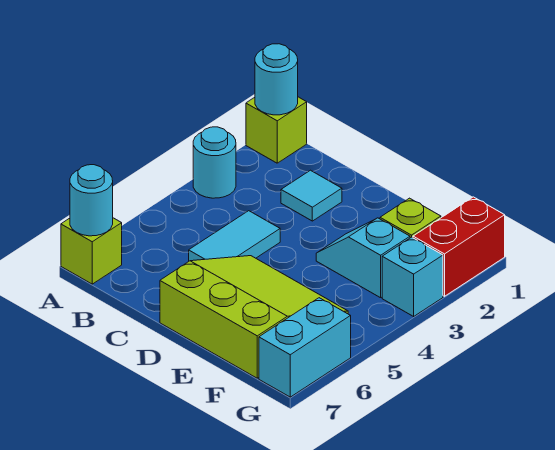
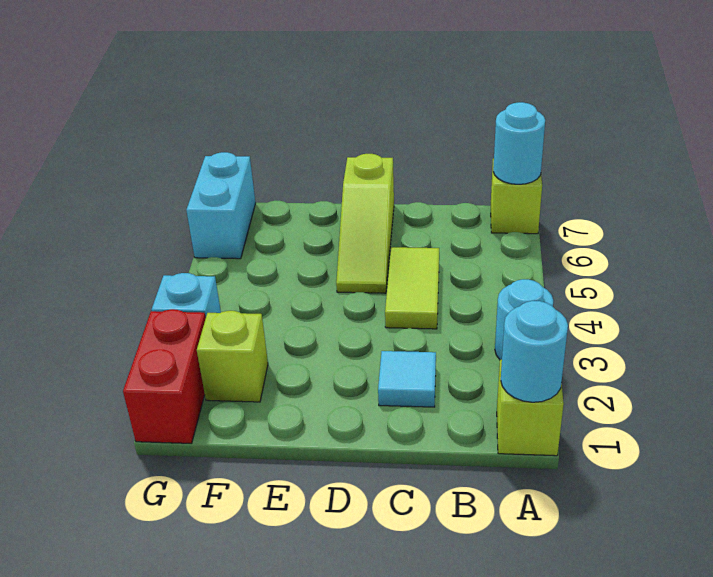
cyan 1x2 tile [189,211,280,261] -> lime 1x2 tile [385,247,439,329]
lime 3x3 slope [160,256,348,378] -> lime 1x3 slope [336,154,394,293]
cyan 1x2 slope [316,218,410,298] -> none

